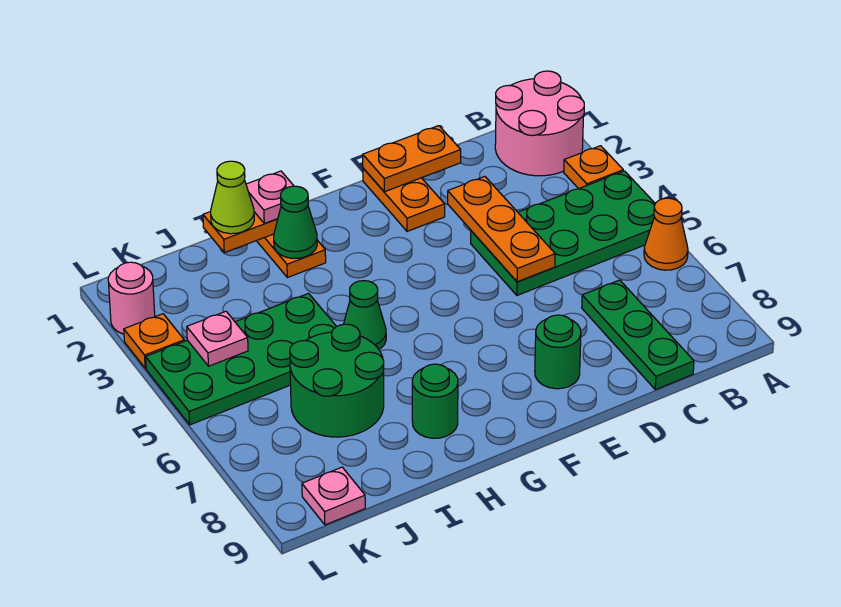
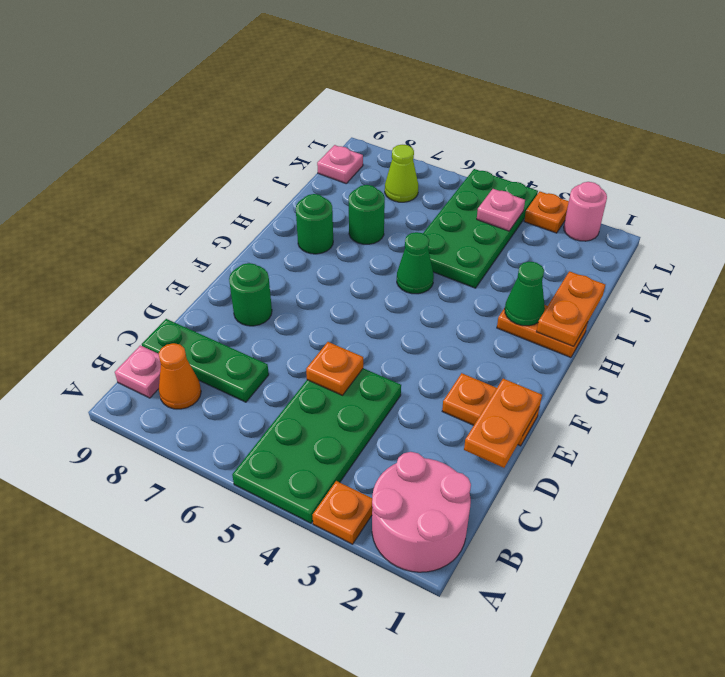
orange 1x1 cone [644,198,688,270] -> orange 1x1 cone moved to [159,343,201,409]
orange 1x3 plate [448,177,555,282] -> orange 1x1 plate [306,342,363,395]
pink 1x1 plate [246,171,294,223] -> pink 1x1 plate moved to [115,345,161,398]
lime 1x1 cone [211,161,254,234] -> lime 1x1 cone moved to [385,145,418,202]
green 2x2 round brick [290,324,384,437] -> green 1x1 round brick [349,185,385,244]

